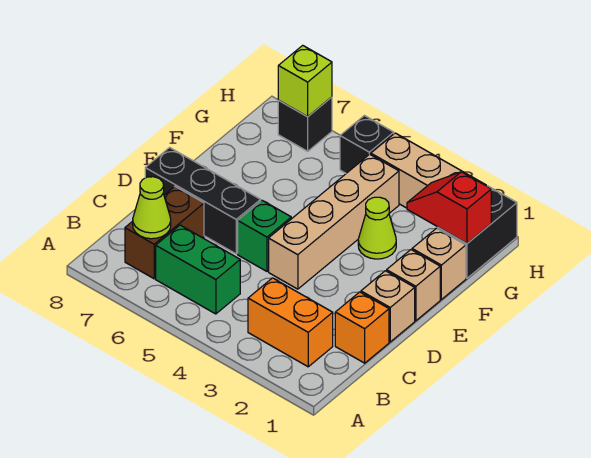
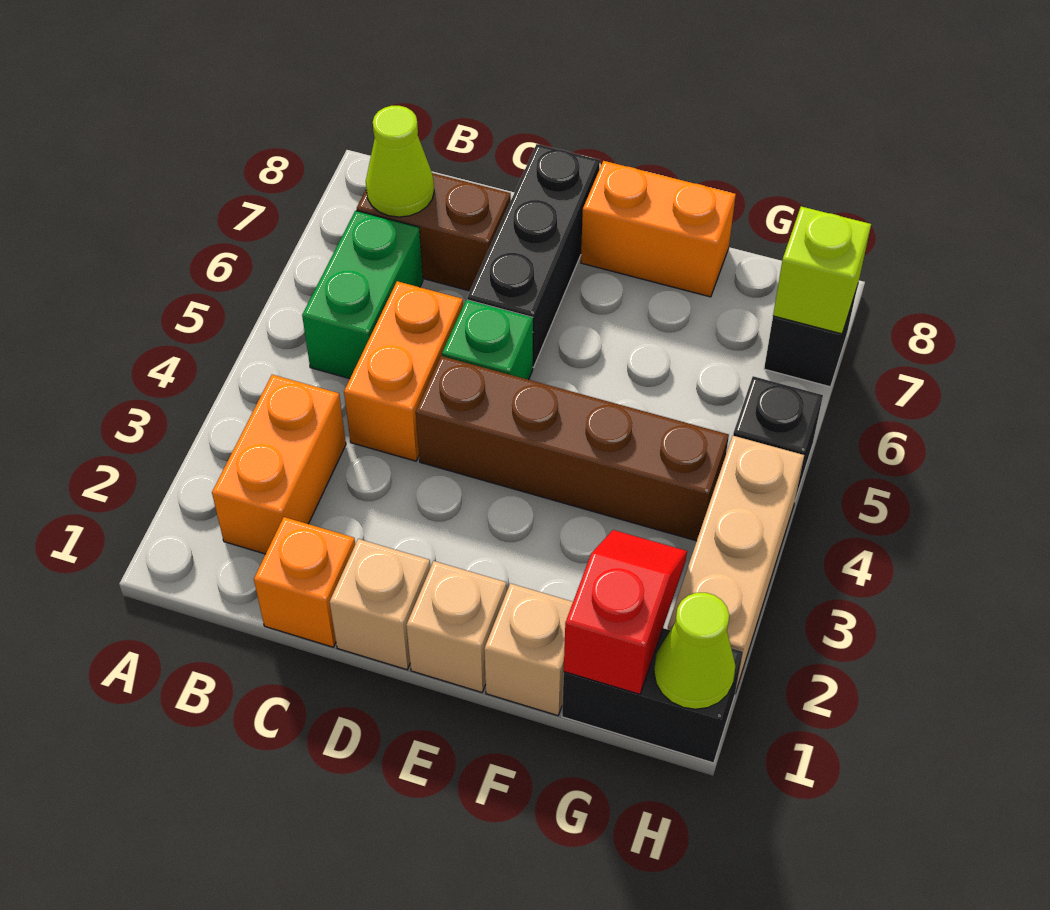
none -> orange 1x2 brick [344,281,463,461]
tan 1x4 brick [269,154,399,289] -> brown 1x4 brick [416,356,729,541]
none -> orange 1x2 brick [581,161,736,297]
lime 1x1 cone [358,197,396,259] -> lime 1x1 cone moved to [654,593,735,709]

